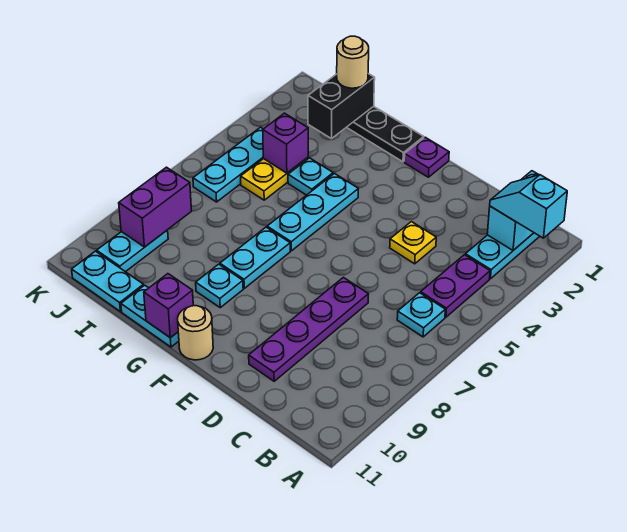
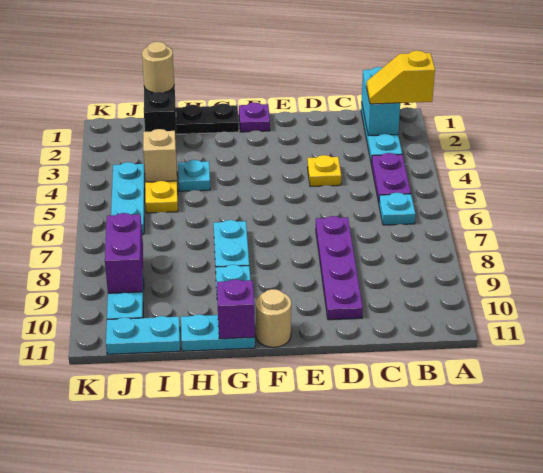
cyan 1x2 slope [490,175,567,238] -> yellow 1x2 slope [366,51,435,104]
cyan 1x3 plate [267,174,358,251] -> none
purple 1x1 brick [263,113,308,173] -> tan 1x1 brick [143,129,177,182]

